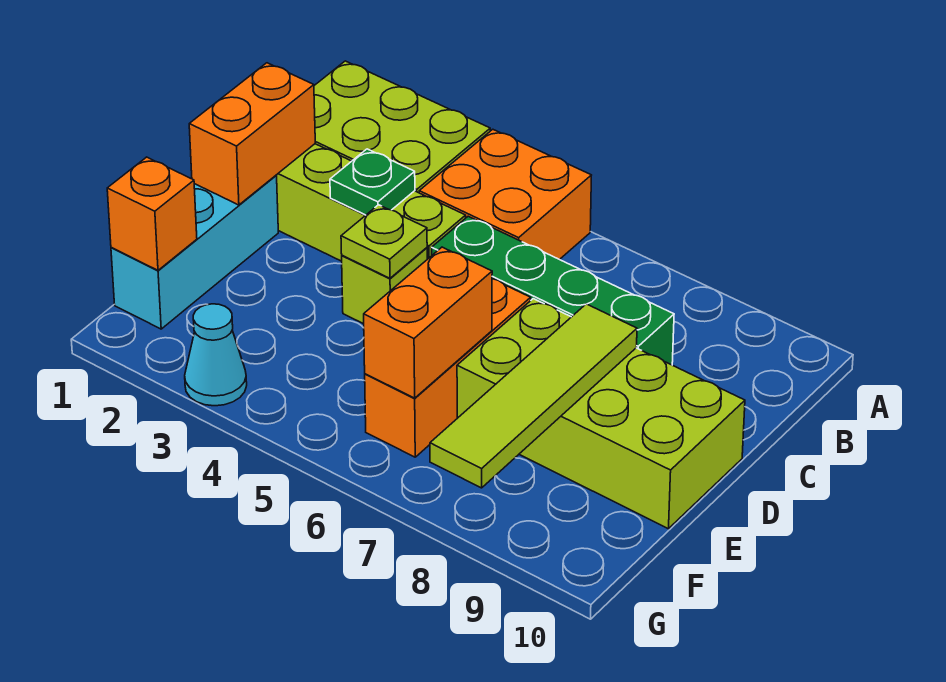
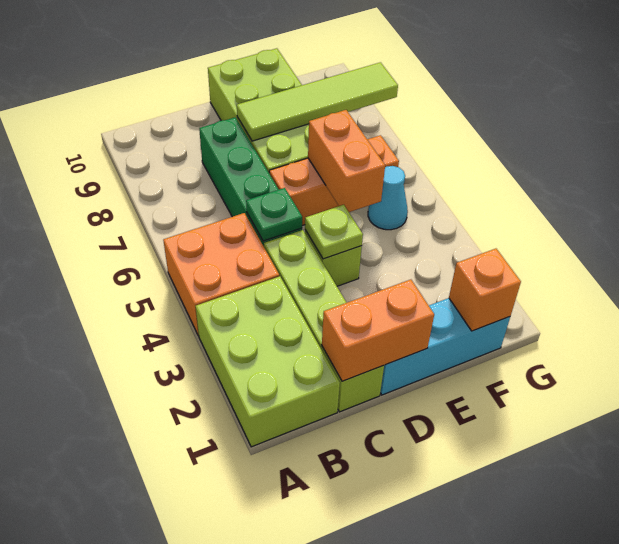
green 1x1 plate [330,149,415,215] -> green 1x1 plate moved to [246,188,302,241]
orange 1x2 brick [364,247,492,398] -> orange 1x2 brick turned to [308,110,385,212]
cyan 1x1 cone [185,304,247,406] -> cyan 1x1 cone moved to [368,166,408,230]

